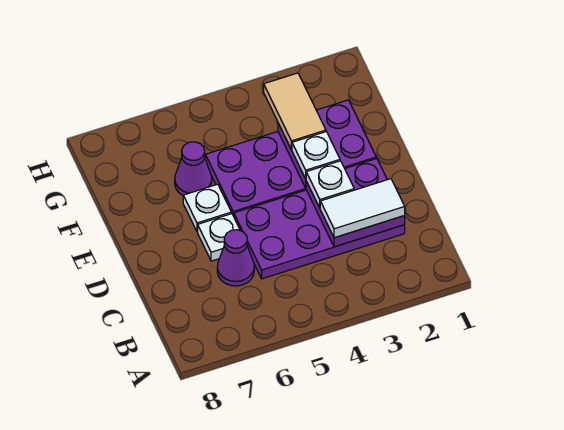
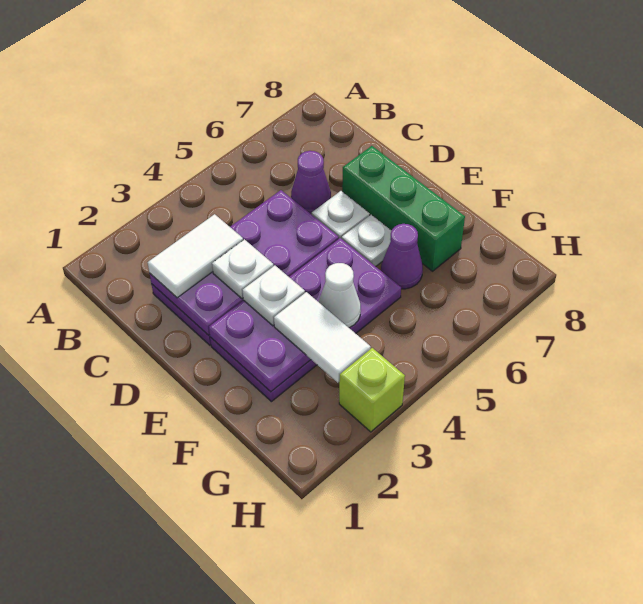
none -> green 1x3 brick [342,146,465,271]
tan 1x2 tile [264,73,326,150] -> white 1x2 tile [274,292,371,383]
none -> white 1x1 cone [319,263,361,328]
none -> lime 1x1 brick [339,348,405,432]

